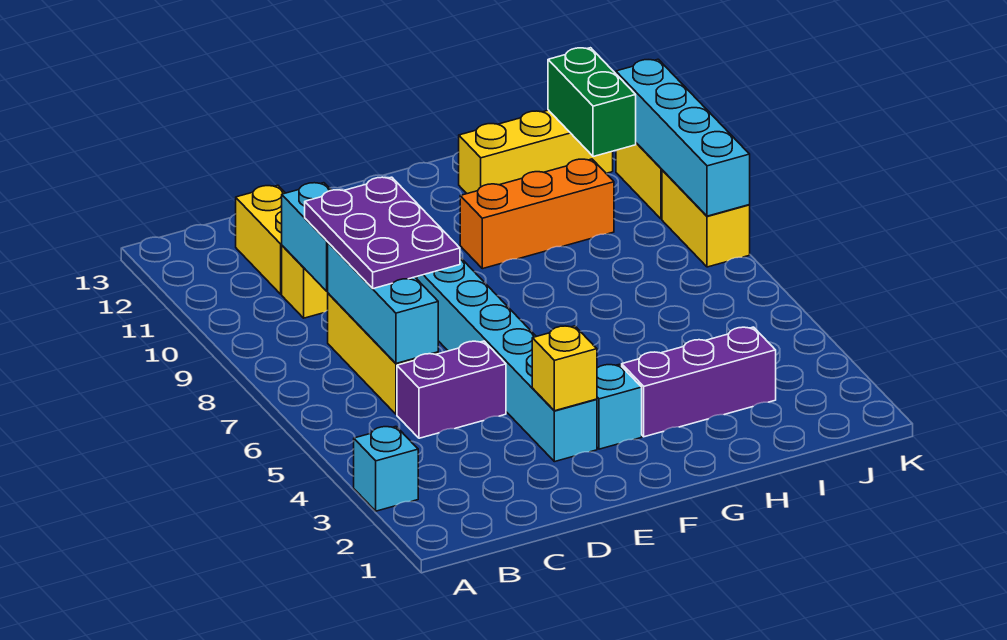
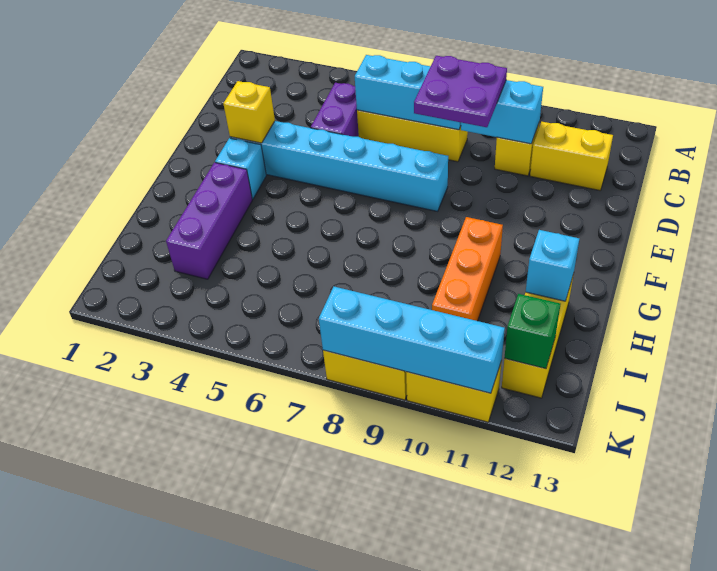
cyan 1x1 brick [354,427,418,511] -> cyan 1x1 brick moved to [526,230,579,301]
purple 2x3 plate [305,177,460,289] -> purple 2x2 plate [414,56,507,127]
green 1x2 brick [548,48,636,157] -> green 1x1 brick [504,294,560,369]

